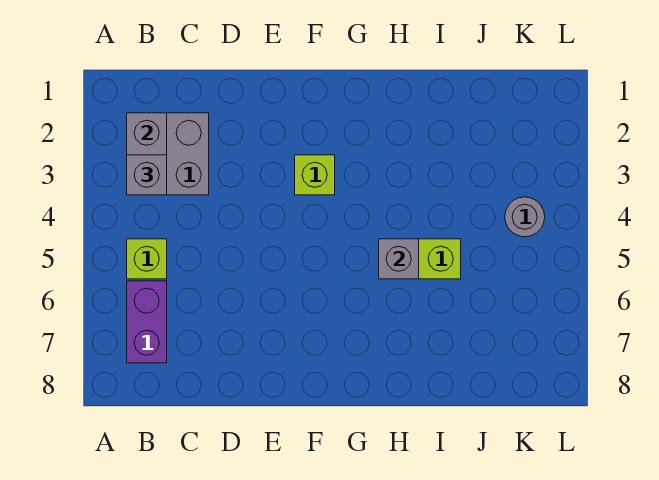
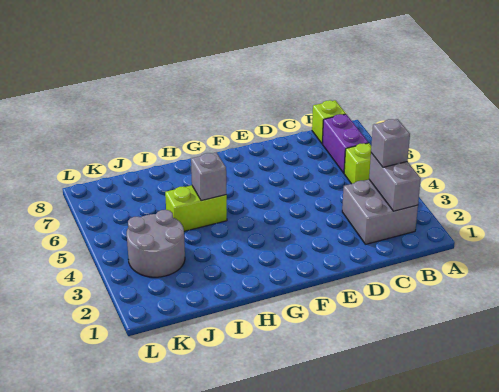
lime 1x1 brick [295,155,335,195] -> lime 1x1 brick moved to [312,100,346,144]
grey 1x1 round brick [505,197,545,237] -> grey 2x2 round brick [127,210,185,277]

